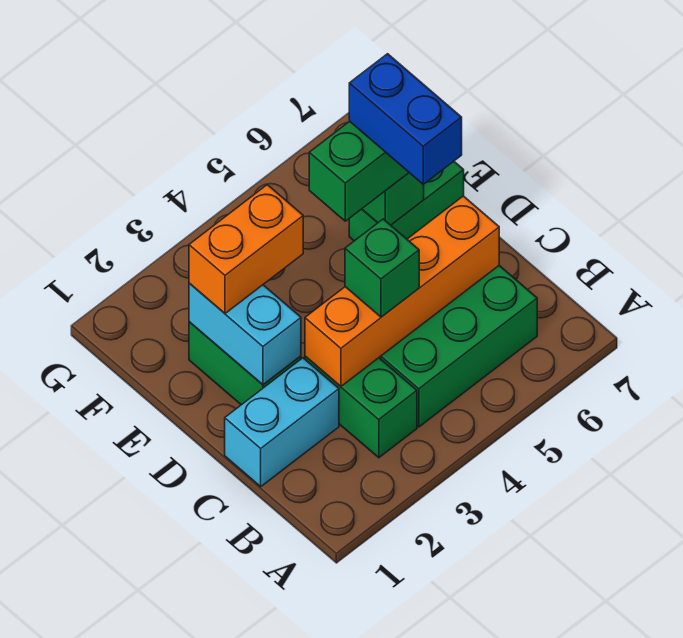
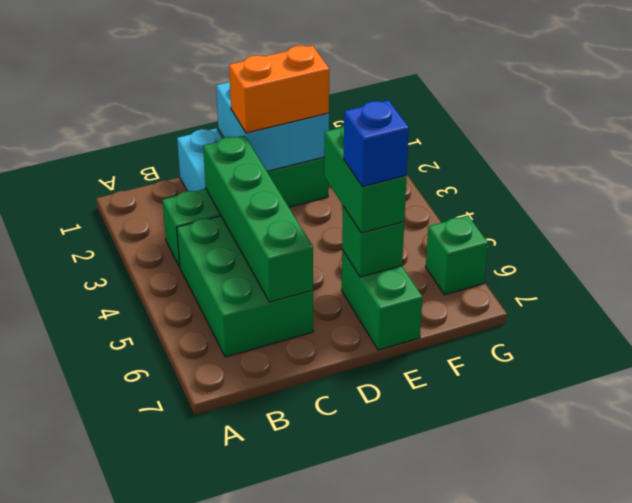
orange 1x4 brick [305,196,499,386] -> green 1x4 brick [203,135,313,302]
green 1x1 brick [345,219,419,317] -> green 1x1 brick moved to [426,216,488,295]
cyan 1x2 brick [189,283,301,385] -> cyan 2x2 brick [216,82,329,171]
blue 1x2 brick [349,54,462,185] -> blue 1x1 brick [344,100,409,187]
orange 1x2 brick [189,185,303,313] -> orange 1x2 brick turned to [229,46,329,133]

